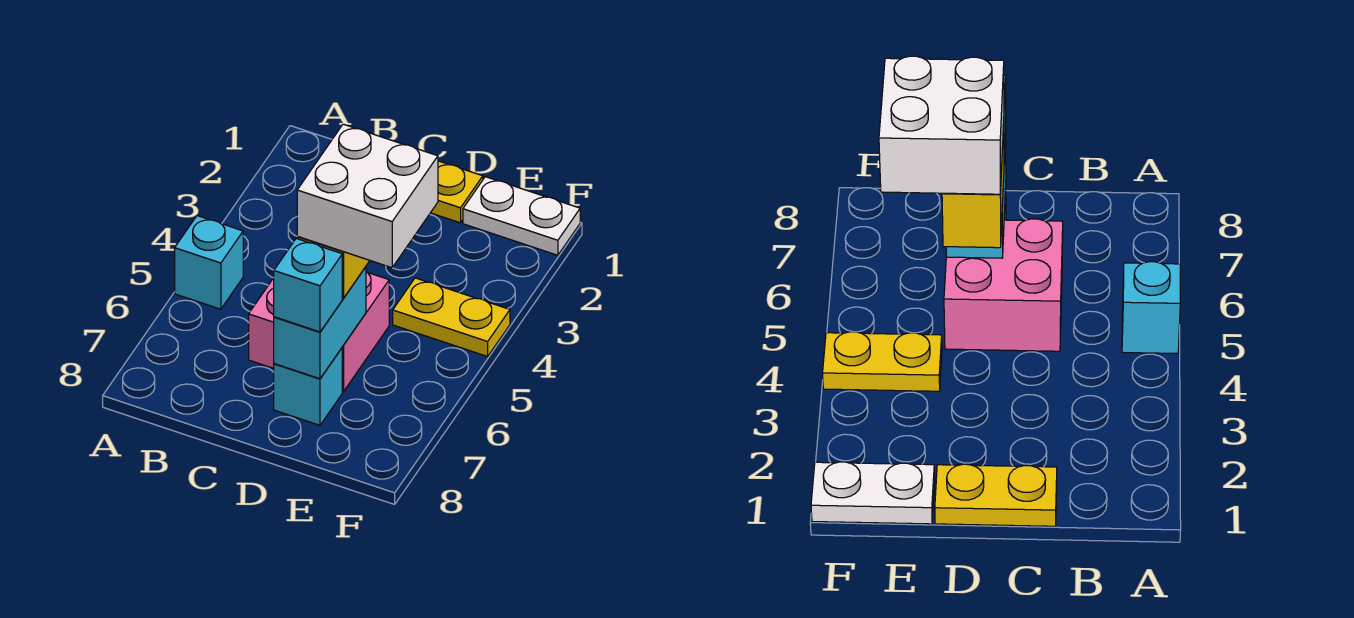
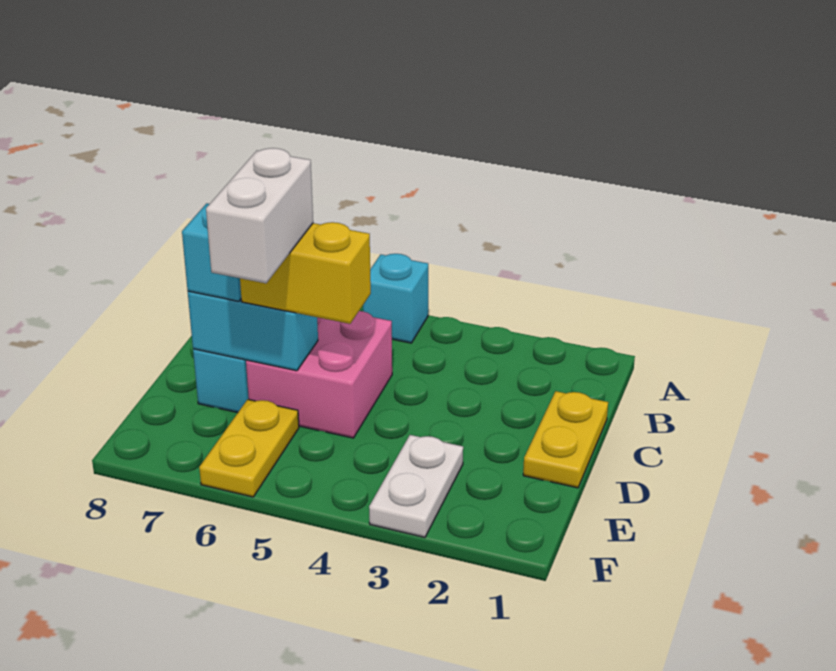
white 2x2 brick [297,124,438,268] -> white 1x2 brick [206,148,313,283]
white 1x2 plate [463,177,580,255] -> white 1x2 plate moved to [369,435,463,537]
yellow 1x2 plate [393,278,510,357] -> yellow 1x2 plate moved to [199,399,299,497]

